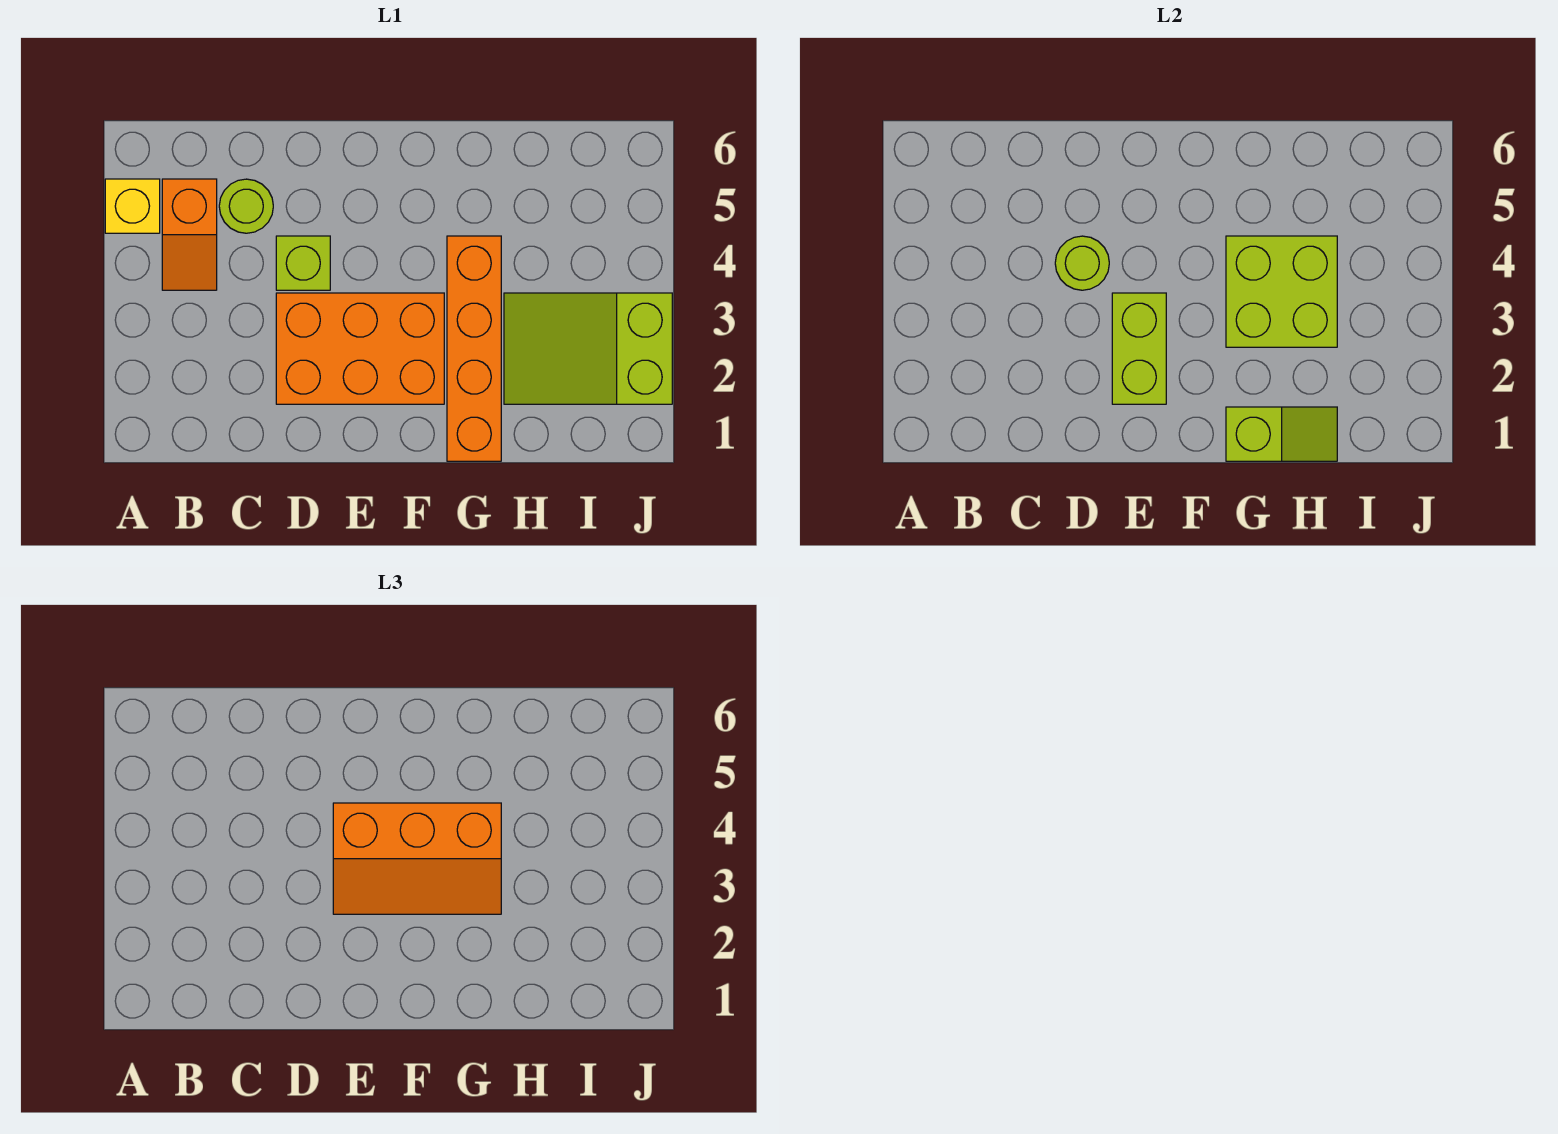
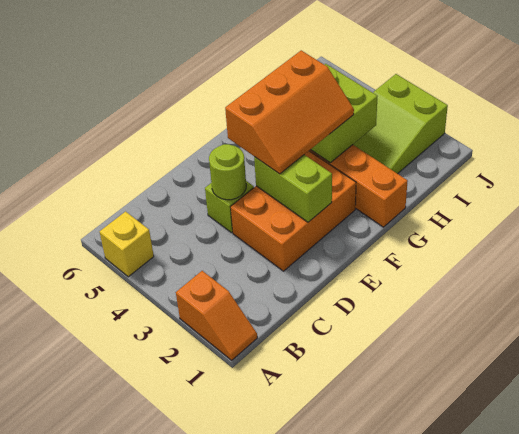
orange 1x2 slope [162,179,217,290] -> orange 1x2 slope moved to [176,271,257,360]
lime 1x1 round brick [219,179,273,233] -> none
lime 1x2 slope [1226,407,1337,461] -> none

